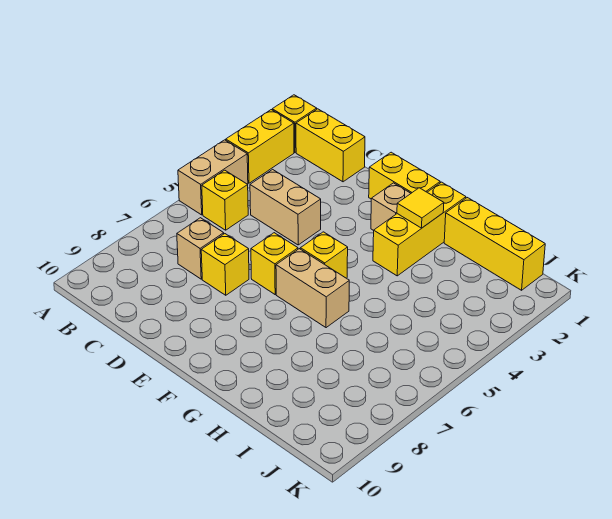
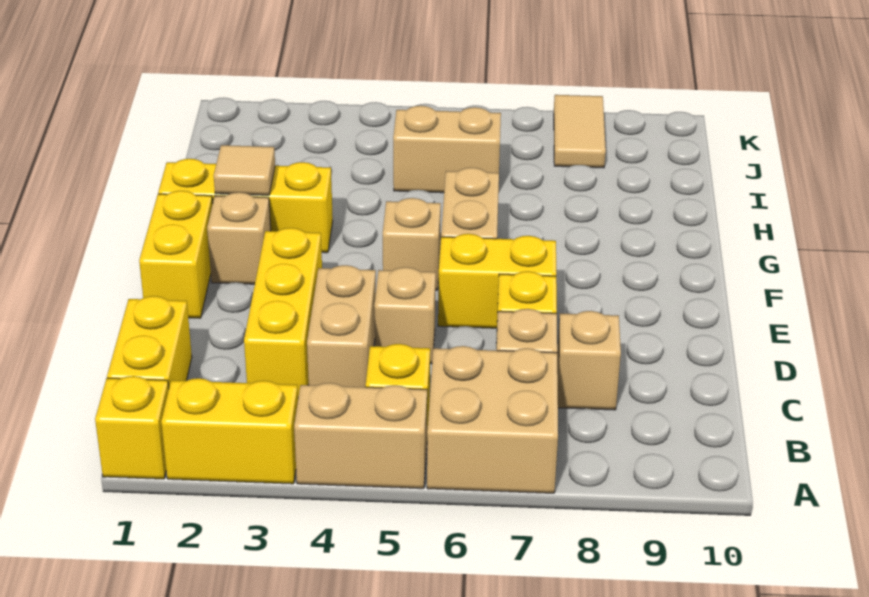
none -> tan 2x2 brick [427,346,558,493]
none -> tan 1x1 brick [557,311,621,410]
none -> tan 1x1 brick [374,267,436,364]
yellow 1x1 brick [251,233,298,294] -> yellow 1x2 brick [438,234,556,328]
yellow 1x1 brick [300,232,348,278] -> tan 1x1 brick [383,198,441,290]
yellow 1x1 tile [397,188,444,228] -> tan 1x1 tile [214,145,275,195]
yellow 1x3 brick [444,198,545,290] -> yellow 1x3 brick moved to [244,228,322,397]
none -> tan 1x2 brick [393,106,501,193]
none -> tan 1x2 tile [554,95,606,168]

